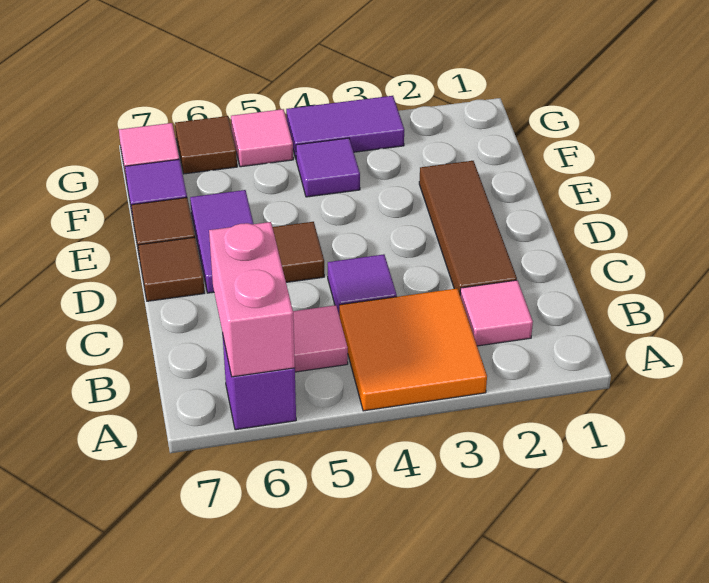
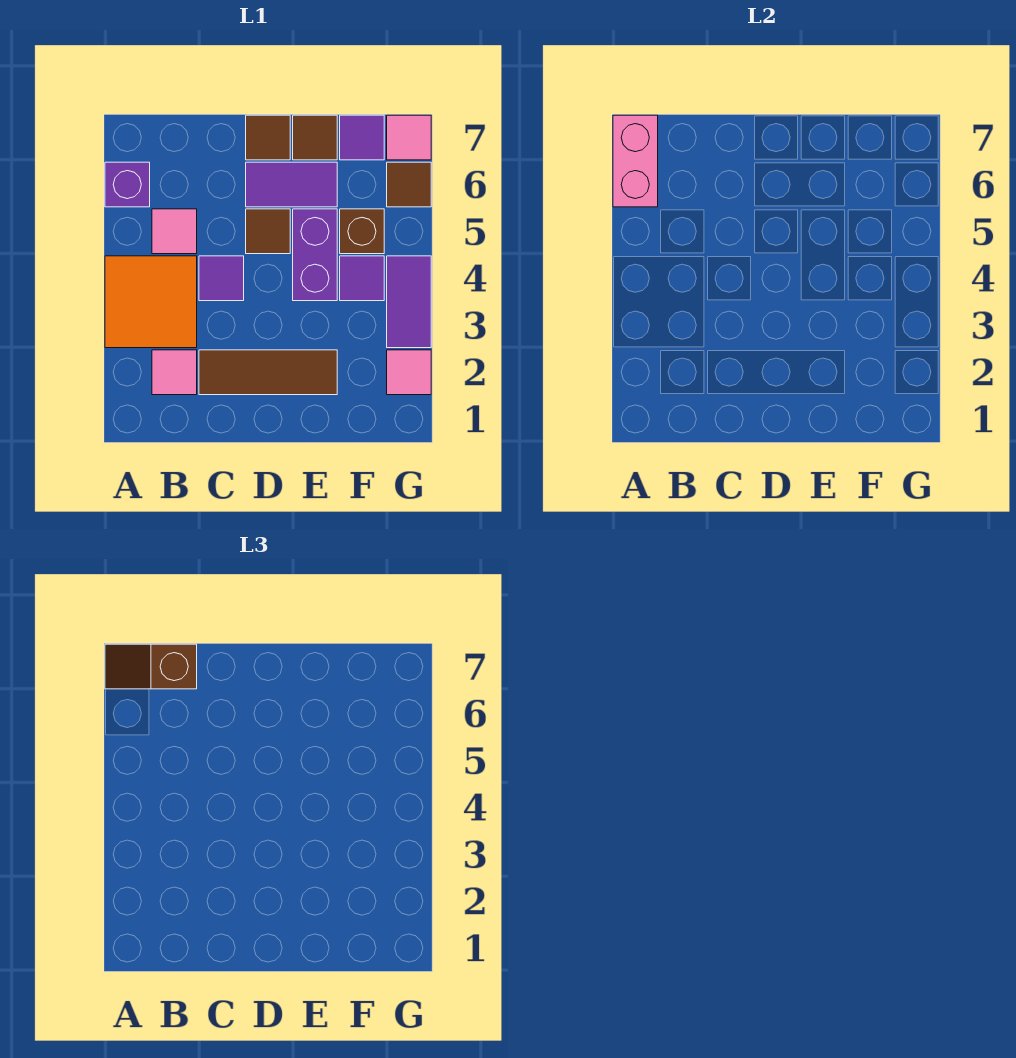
pink 1x2 brick [209,222,295,377] -> pink 1x2 brick turned to [613,115,658,207]
none -> brown 1x2 slope [105,644,197,689]
none -> purple 1x2 brick [293,209,337,301]
none -> brown 1x1 brick [340,209,384,254]
pink 1x1 tile [231,109,293,167] -> pink 1x1 tile moved to [387,350,431,395]

